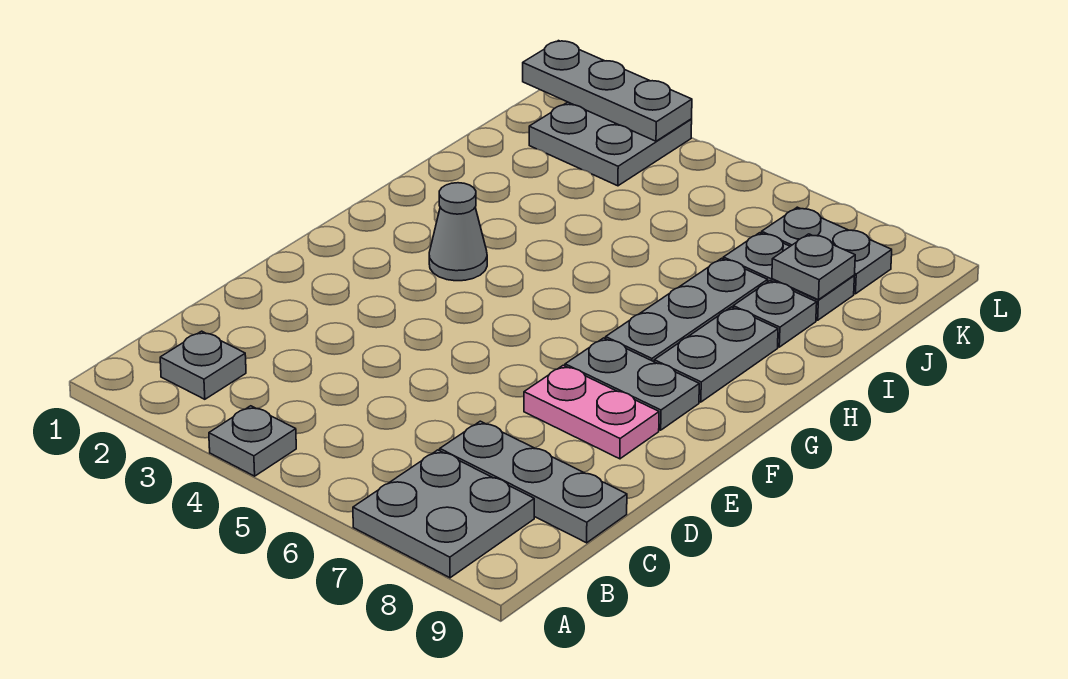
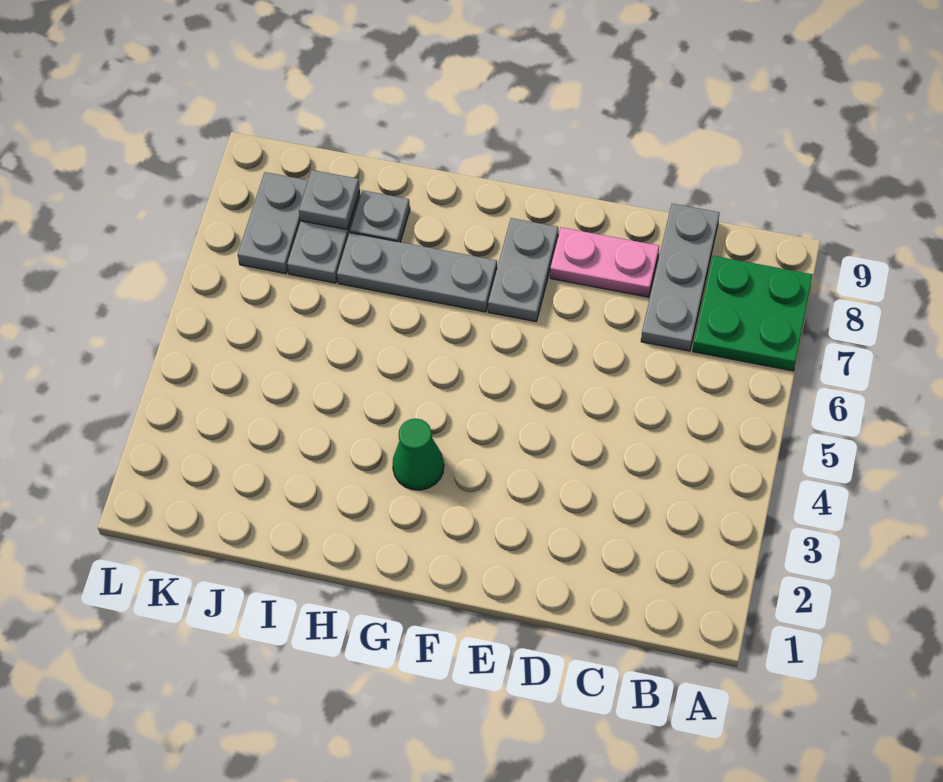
grey 1x1 plate [209,406,296,476] -> none
grey 2x2 plate [353,450,534,578] -> green 2x2 plate [693,256,813,371]
grey 1x1 plate [160,331,246,399] -> none
pink 1x2 plate [524,365,659,459] -> pink 1x2 plate turned to [550,227,659,297]
grey 1x1 cone [429,183,487,281] -> green 1x1 cone [393,419,444,490]
grey 1x2 plate [654,307,778,402] -> none
grey 2x2 plate [529,102,692,186] -> none
grey 1x3 plate [523,41,692,141] -> none

